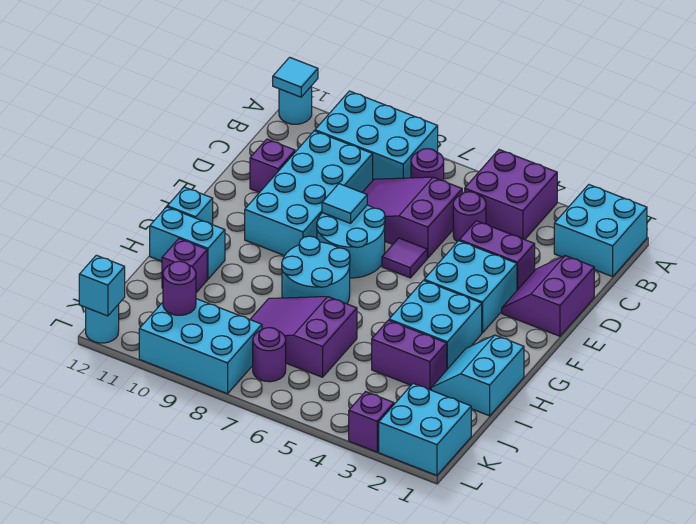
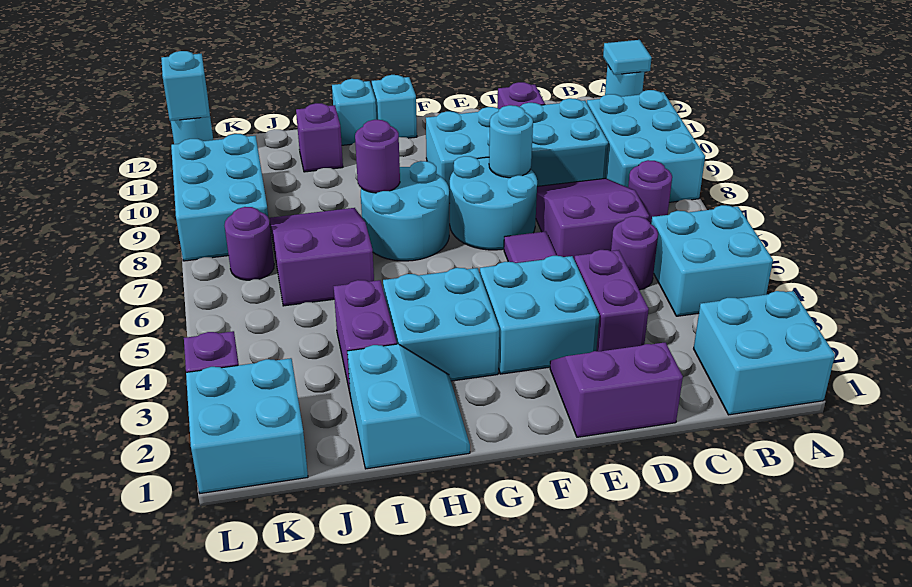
purple 2x2 brick [465,150,557,240] -> cyan 2x2 brick [651,205,773,316]
cyan 1x1 tile [322,184,367,223] -> cyan 1x1 round brick [489,105,533,178]
cyan 2x2 slope [431,335,524,416] -> cyan 2x2 slope turned to [347,344,470,469]
cyan 1x2 brick [150,207,225,279] -> cyan 1x1 brick [332,79,377,145]
purple 1x1 round brick [163,261,196,315] -> purple 1x1 round brick moved to [355,120,400,193]

